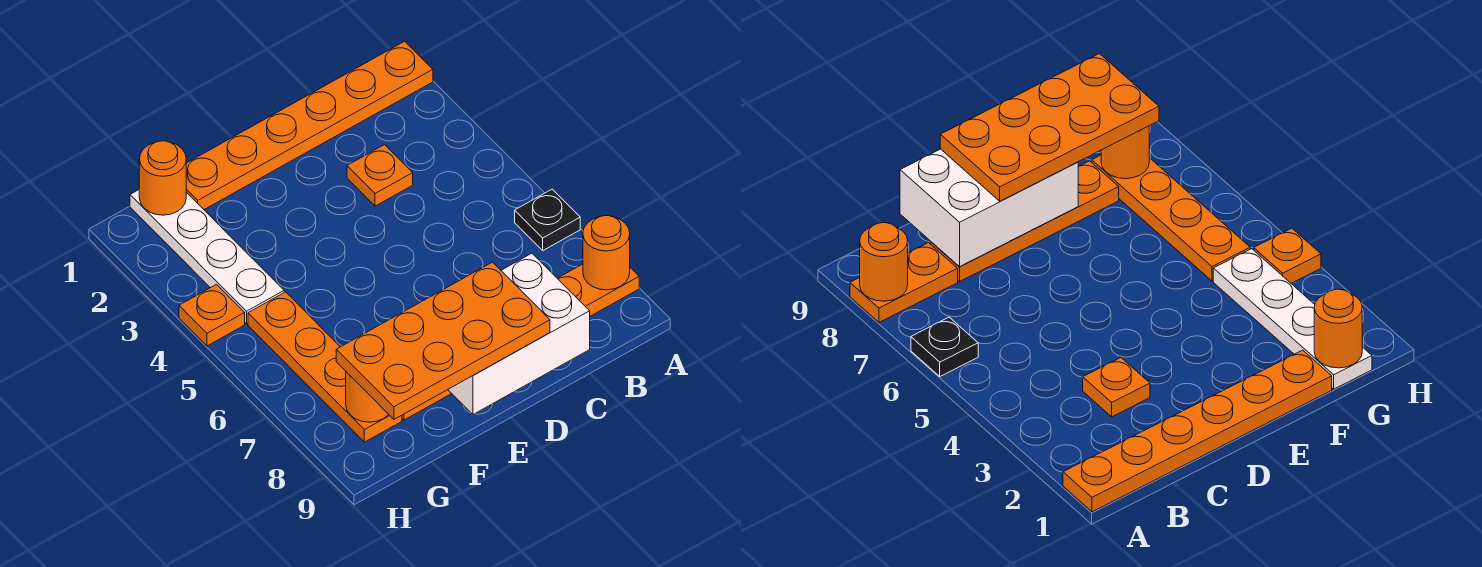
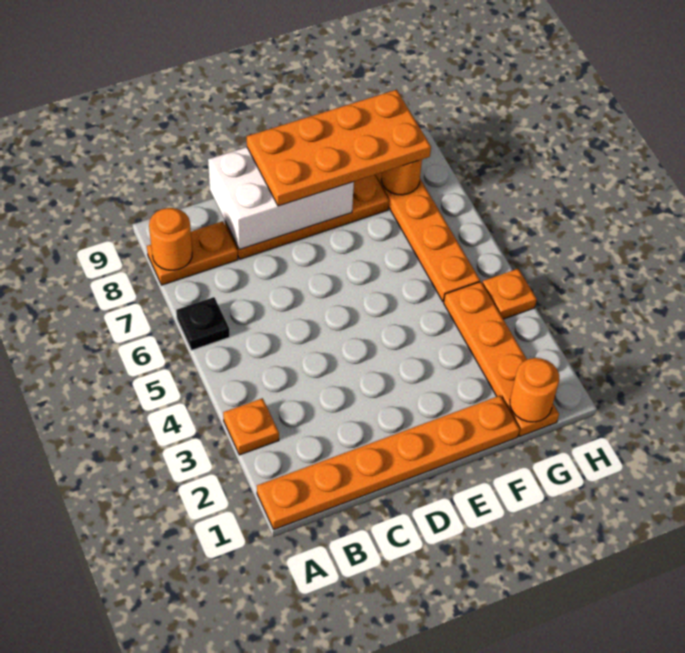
orange 1x1 plate [347,145,413,206] -> orange 1x1 plate moved to [223,398,279,455]
white 1x4 plate [130,190,284,324] -> orange 1x4 plate [444,282,559,436]

